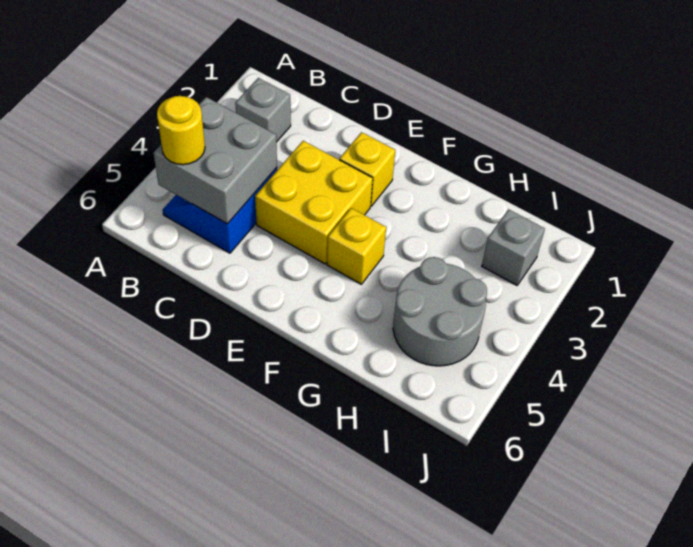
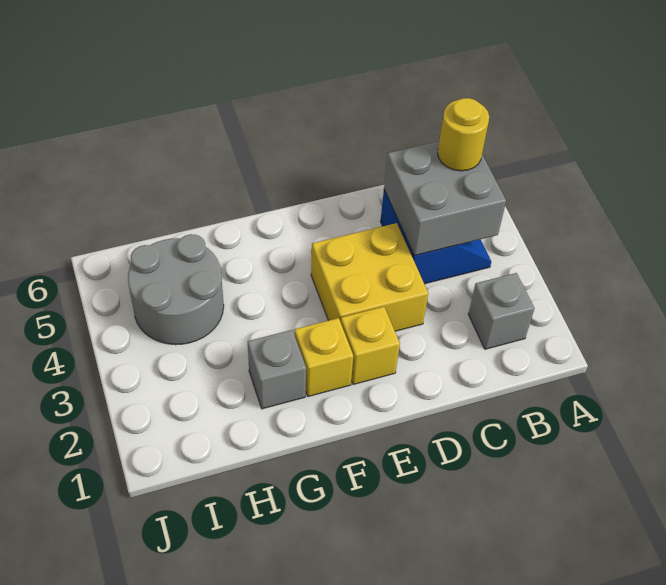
yellow 1x1 brick [327,208,386,284] -> yellow 1x1 brick moved to [295,318,353,397]
grey 1x1 brick [482,209,545,285] -> grey 1x1 brick moved to [248,330,306,409]

